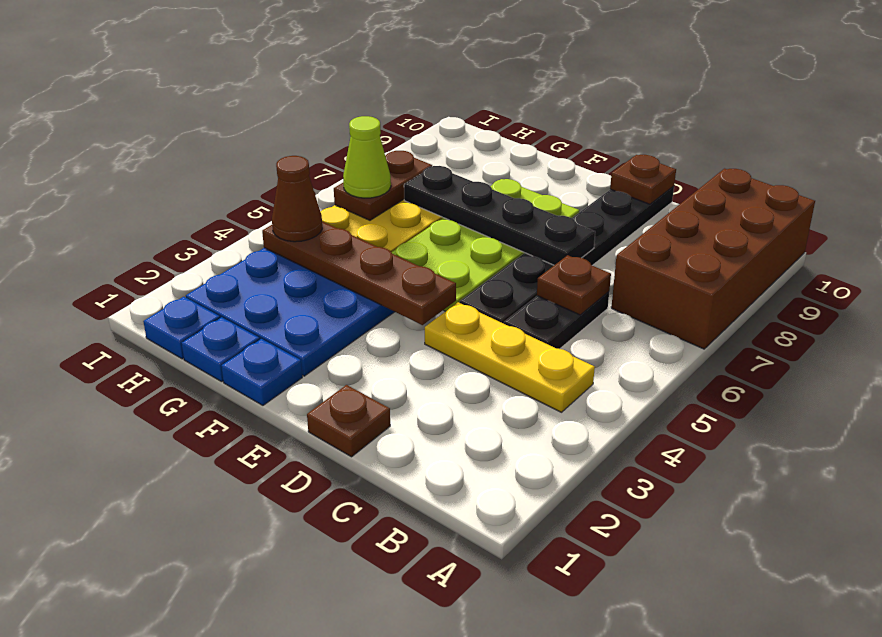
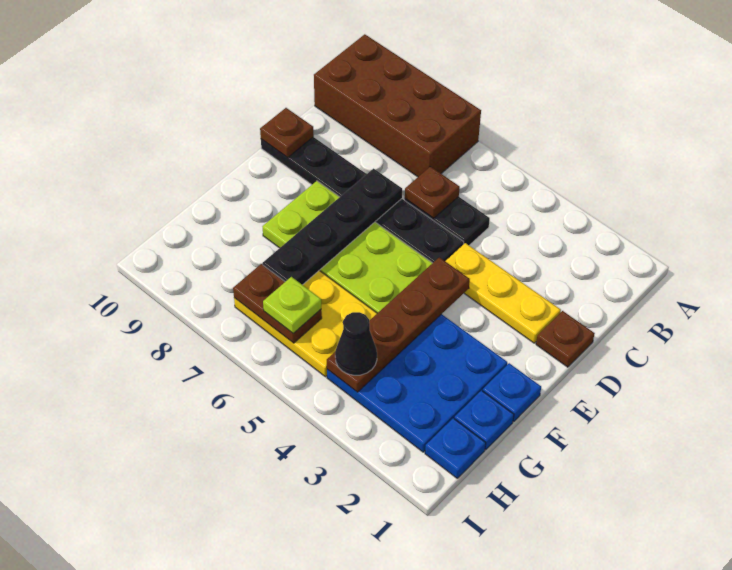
yellow 1x3 plate [425,302,595,412] -> yellow 1x3 plate turned to [445,243,561,343]
brown 1x1 cone [272,156,322,242] -> black 1x1 cone [335,312,377,375]
lime 1x1 cone [343,116,391,198] -> lime 1x1 plate [263,277,321,333]

